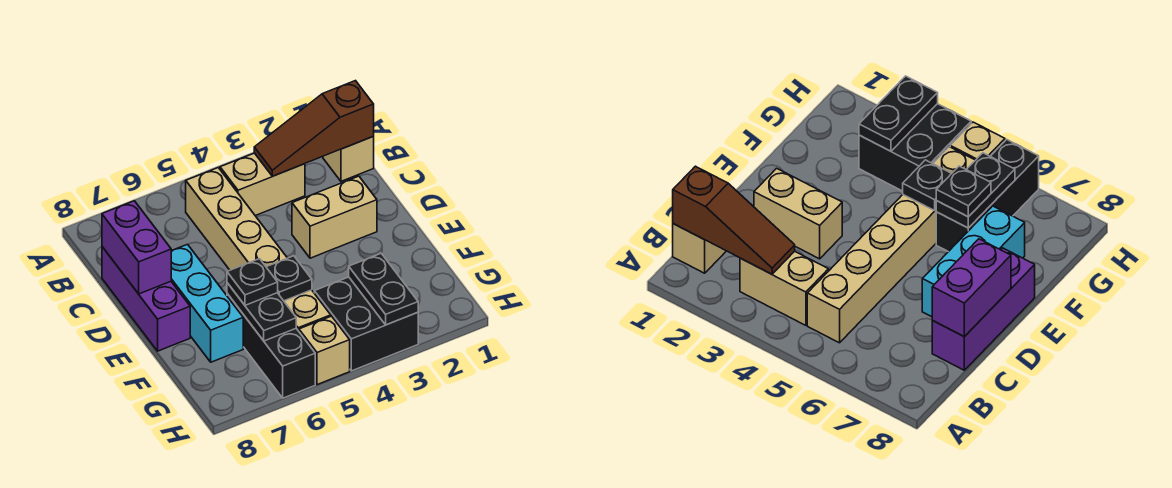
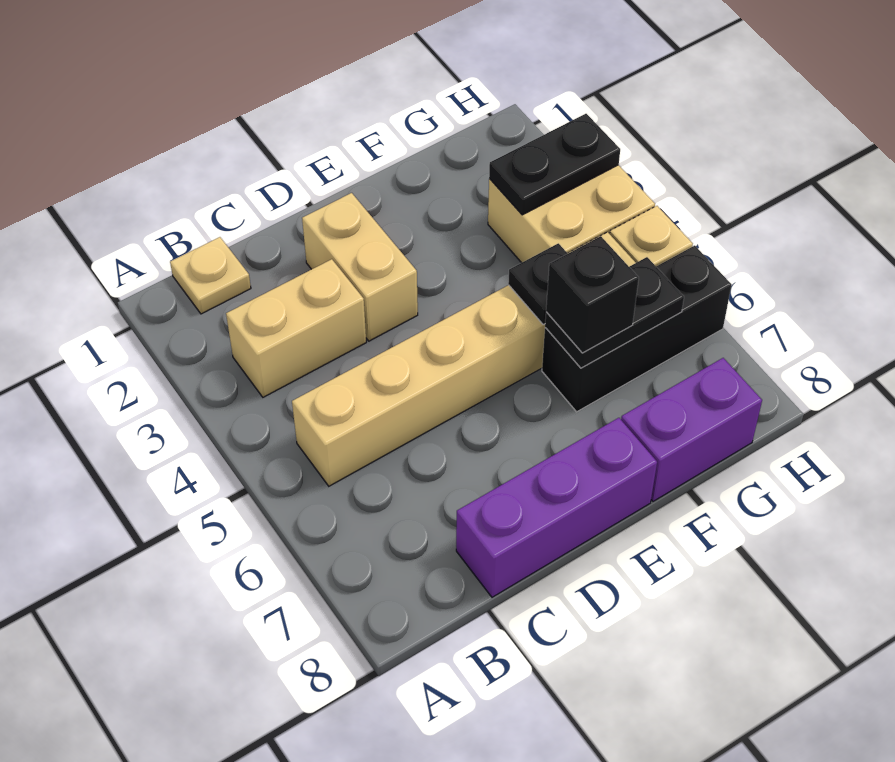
tan 1x1 brick [323,136,374,181] -> tan 1x1 plate [170,237,251,314]
brown 1x3 slope [254,81,374,176] -> none
tan 1x2 brick [220,153,305,216] -> tan 1x2 brick turned to [226,259,366,397]
purple 1x2 brick [102,201,171,294] -> purple 1x2 brick moved to [621,358,762,501]
cyan 1x3 brick [171,244,243,362] -> none
black 1x1 plate [227,259,278,305] -> black 1x1 brick [546,236,639,353]
black 2x2 brick [314,277,418,371] -> tan 2x2 brick [488,165,655,263]

